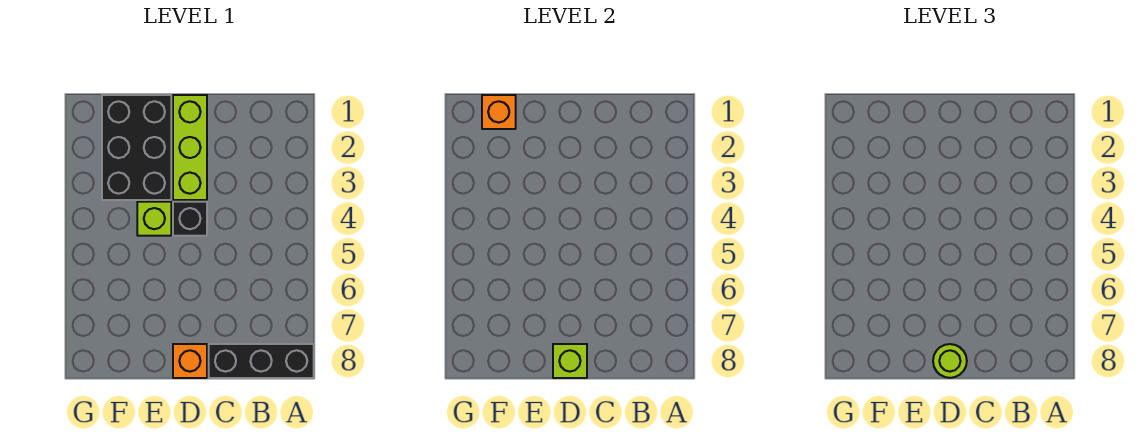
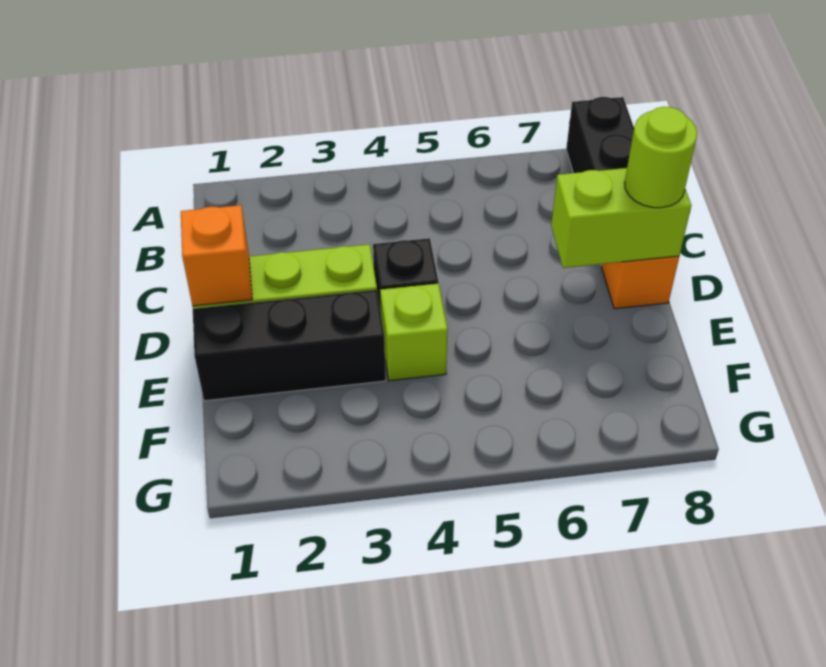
lime 1x1 brick [553,344,587,378] -> lime 1x2 brick [551,168,691,268]
black 2x3 brick [102,95,171,200] -> black 1x3 brick [193,290,386,401]
orange 1x1 brick [482,95,516,129] -> orange 1x1 brick moved to [181,205,252,306]

